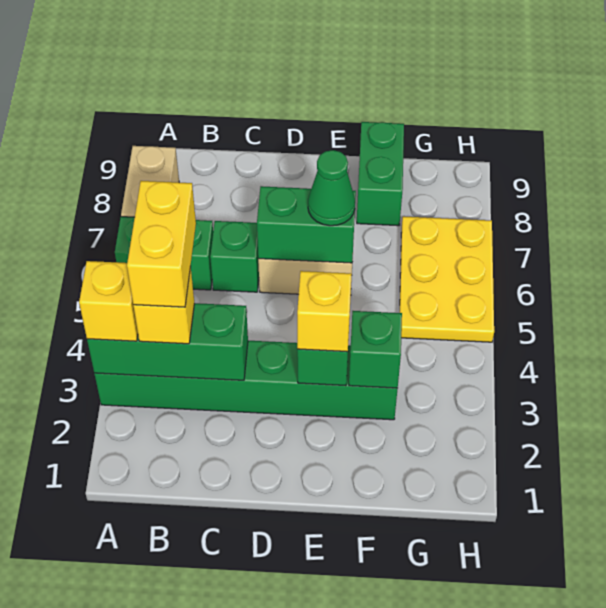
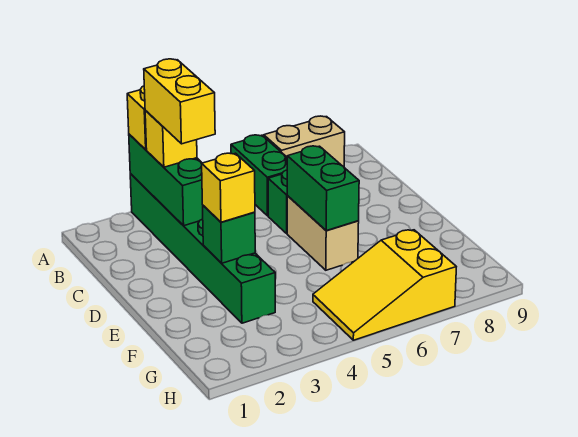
yellow 1x2 brick [127,181,196,307] -> yellow 1x2 brick turned to [144,59,215,144]
green 1x1 cone [308,150,355,226] -> none
green 1x1 brick [349,311,402,388] -> none
green 1x2 brick [357,122,404,226] -> none
yellow 2x3 plate [400,216,494,342] -> yellow 2x3 slope [313,230,456,340]

